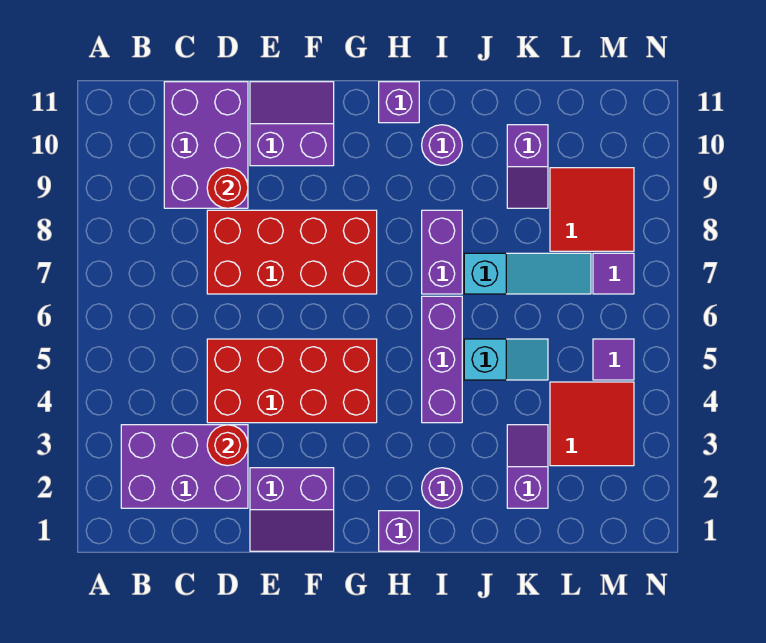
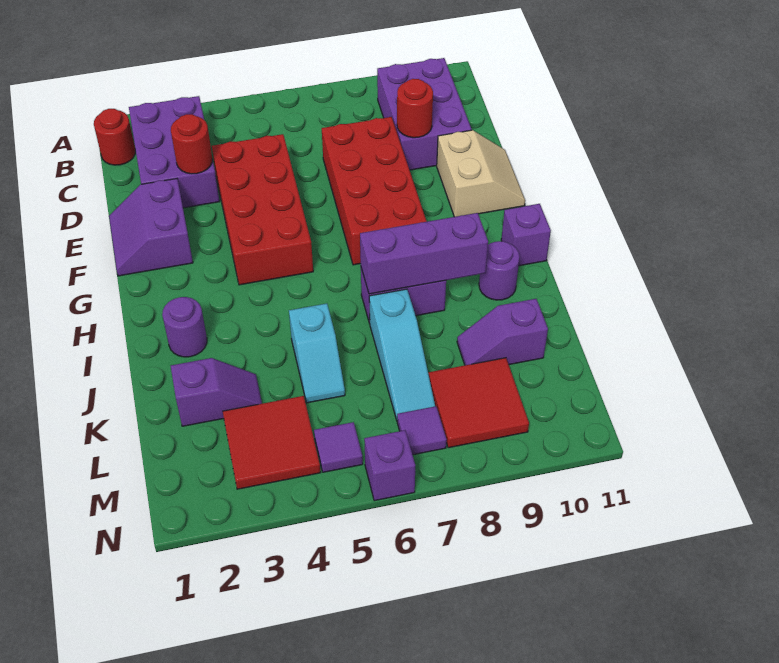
none -> red 1x1 round brick [94,109,135,165]
purple 2x3 brick [164,82,248,208] -> purple 2x3 brick turned to [377,58,472,170]
purple 2x2 slope [250,82,334,166] -> tan 2x2 slope [437,130,525,217]
purple 1x1 brick [379,511,419,551] -> purple 1x1 brick moved to [364,430,415,501]
purple 1x3 brick [422,296,462,423] -> purple 1x3 brick moved to [360,213,488,294]

